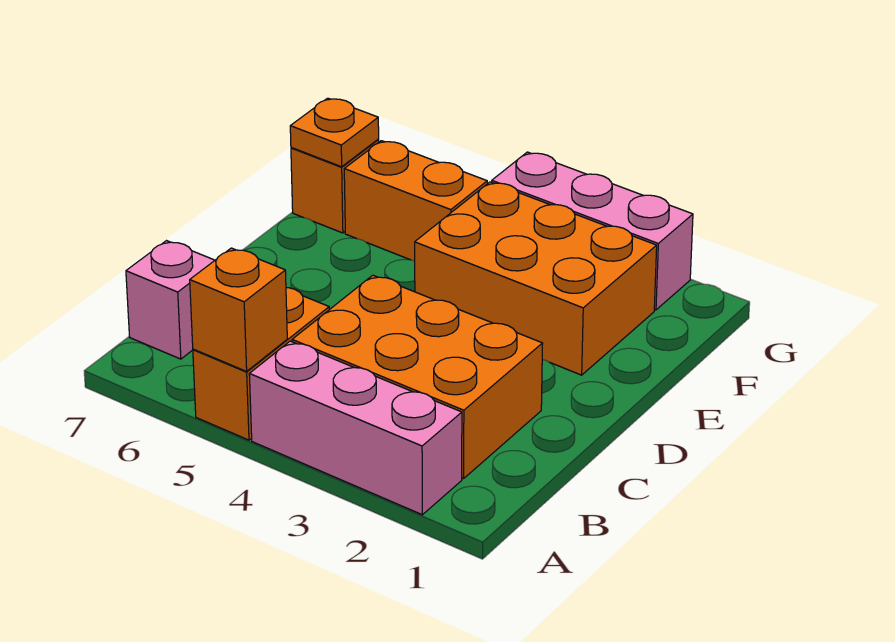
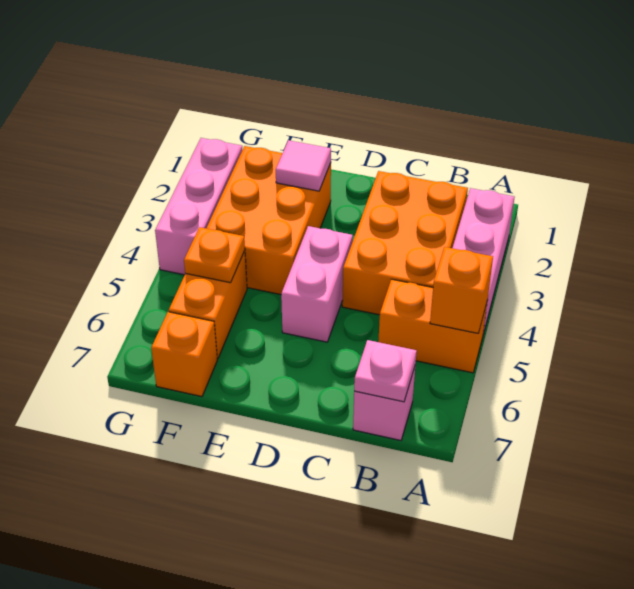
none -> pink 1x1 plate [354,340,417,402]
none -> pink 1x2 brick [281,226,353,342]
none -> pink 1x1 tile [276,140,331,191]
orange 1x1 plate [290,98,379,167] -> orange 1x1 plate moved to [184,227,245,283]

